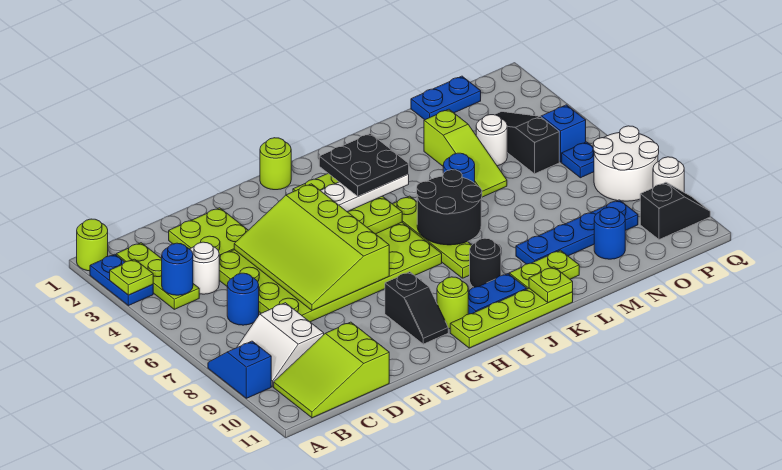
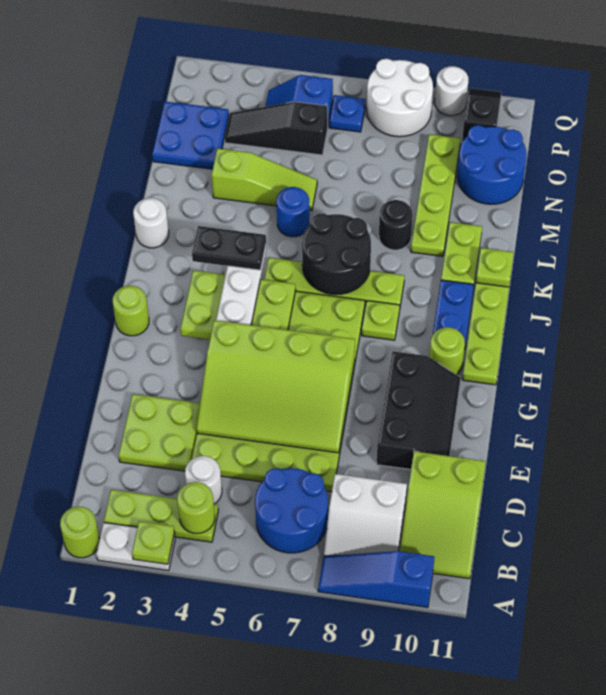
blue 1x2 plate [90,254,153,306] -> white 1x2 plate [96,523,175,571]
blue 1x2 slope [208,341,271,398] -> blue 1x3 slope [318,551,434,607]
blue 1x1 round brick [162,243,193,295] -> lime 1x1 round brick [177,482,215,533]
blue 1x1 round brick [227,273,259,325] -> blue 2x2 round brick [255,468,328,553]
black 1x2 slope [385,272,448,344] -> black 2x3 slope [377,351,461,469]
black 2x2 plate [319,133,409,196] -> black 1x2 plate [192,226,266,270]
none -> lime 1x1 plate [362,301,400,340]
black 1x1 round brick [470,238,501,287] -> black 1x1 round brick moved to [379,200,413,250]
blue 1x4 plate [516,200,638,264] -> lime 1x4 plate [411,134,461,256]
blue 1x2 plate [411,76,481,120] -> blue 2x2 plate [152,102,229,169]
white 1x1 round brick [476,115,507,166] -> white 1x1 round brick moved to [133,198,169,248]
blue 1x1 round brick [594,207,625,259] -> blue 2x2 round brick [457,125,527,204]

